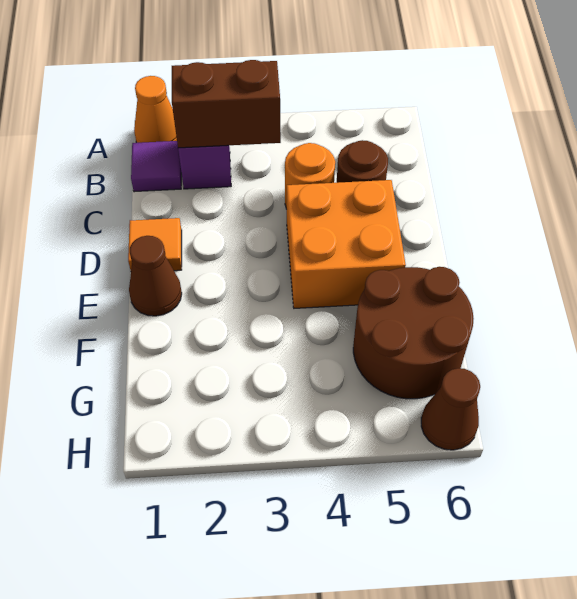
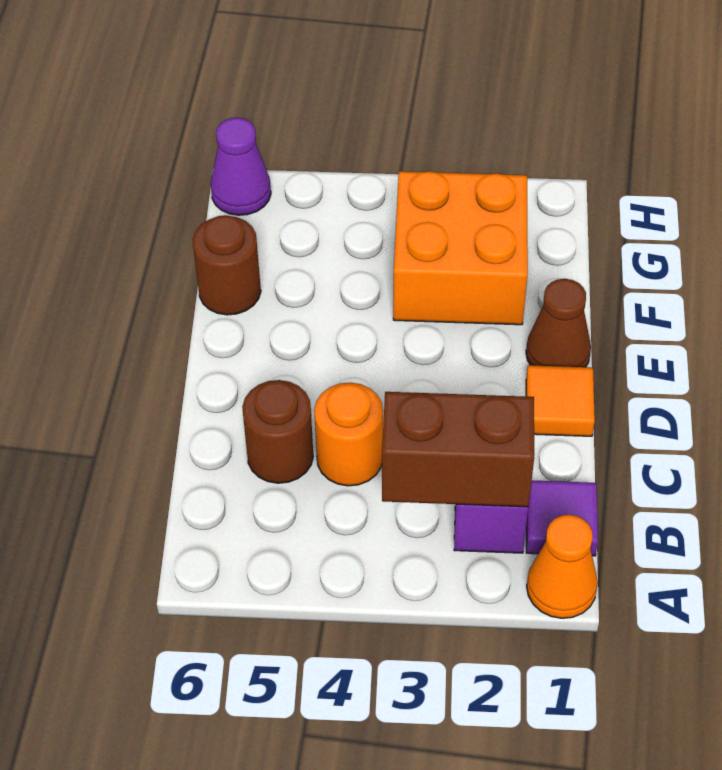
orange 2x2 brick [287,180,406,308] -> orange 2x2 brick moved to [393,171,528,325]
brown 2x2 round brick [353,267,474,399] -> brown 1x1 round brick [193,215,261,315]
brown 1x1 cone [421,368,480,450] -> purple 1x1 cone [211,117,271,215]

